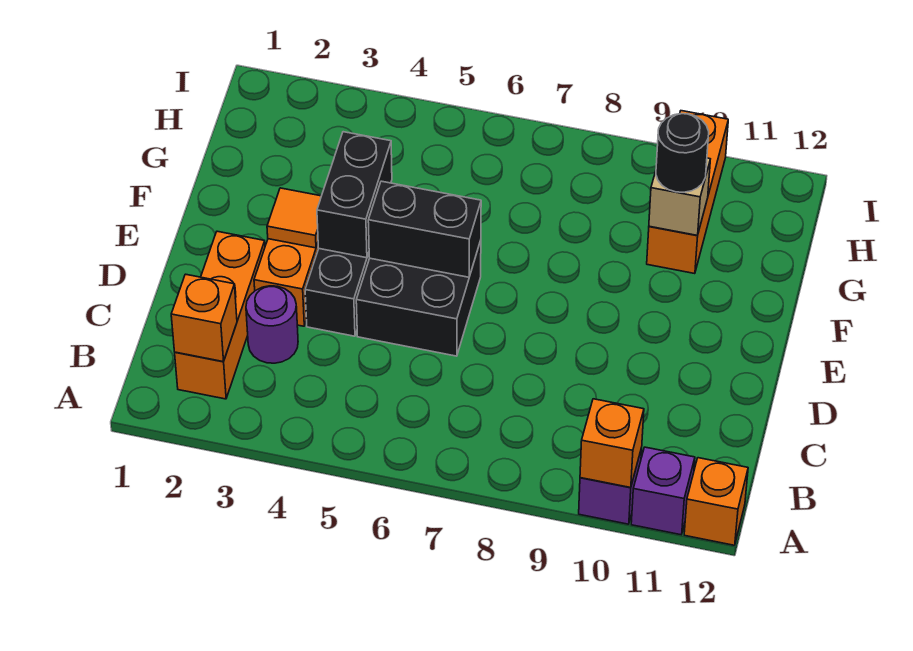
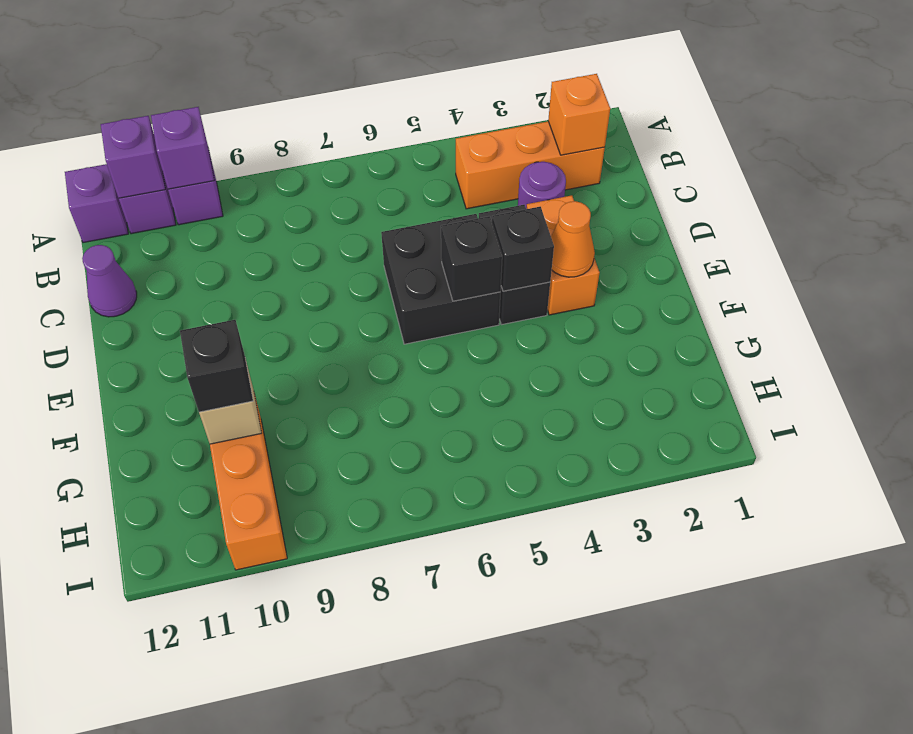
orange 1x1 brick [580,399,644,488] -> purple 1x1 brick [151,107,214,189]
none -> purple 1x1 brick [101,116,165,198]
orange 1x1 brick [684,458,748,545] -> purple 1x1 brick [65,164,128,243]
orange 1x3 brick [175,231,265,399] -> orange 1x3 brick turned to [456,121,605,209]
none -> purple 1x1 cone [82,245,137,317]
orange 1x1 tile [267,188,321,248] -> orange 1x1 cone [551,201,595,277]
black 1x2 brick [317,132,392,258] -> black 1x1 brick [492,207,554,291]
black 1x2 brick [368,181,481,277] -> black 1x1 brick [441,216,502,301]
black 1x1 round brick [656,114,709,192] -> black 1x1 brick [180,320,253,412]

